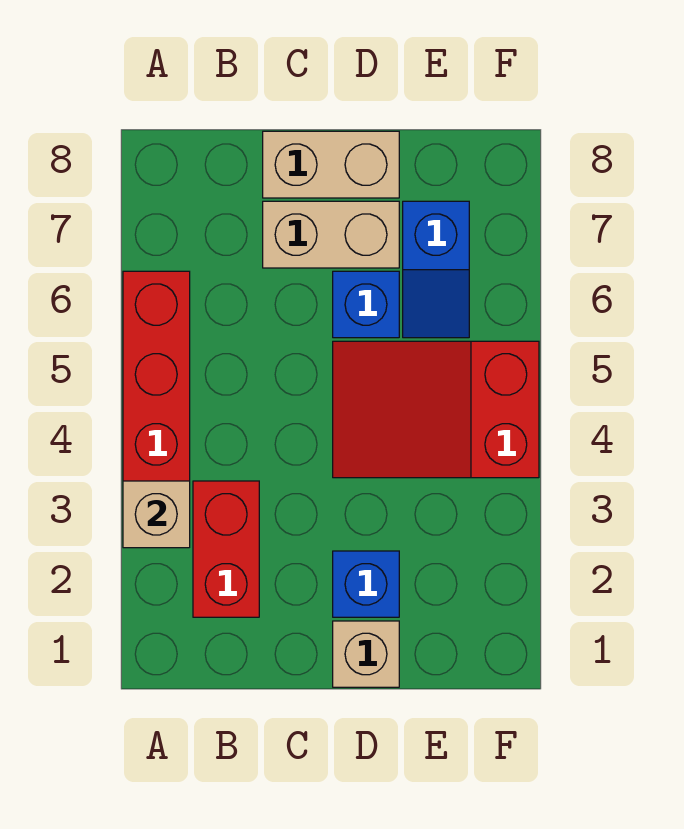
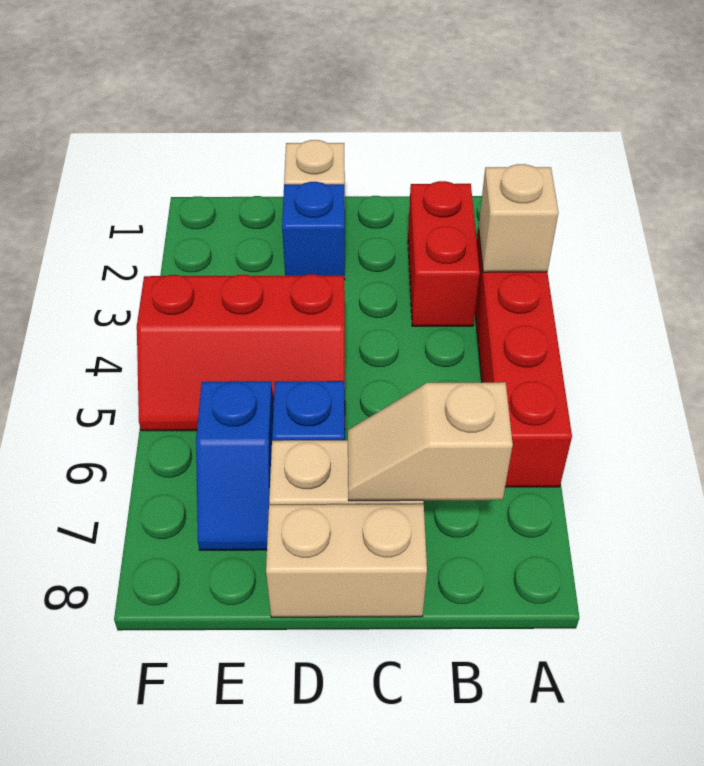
none -> tan 1x2 slope [348,382,513,501]
red 2x3 slope [333,341,539,478] -> red 2x3 slope turned to [137,274,345,431]
blue 1x2 slope [403,201,469,338] -> blue 1x2 slope turned to [196,381,274,550]

